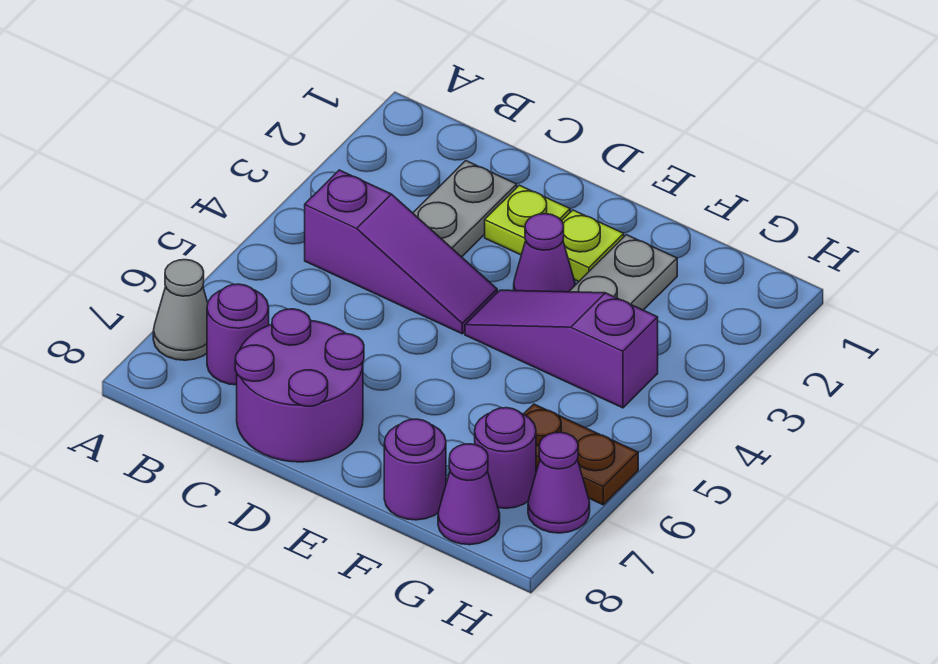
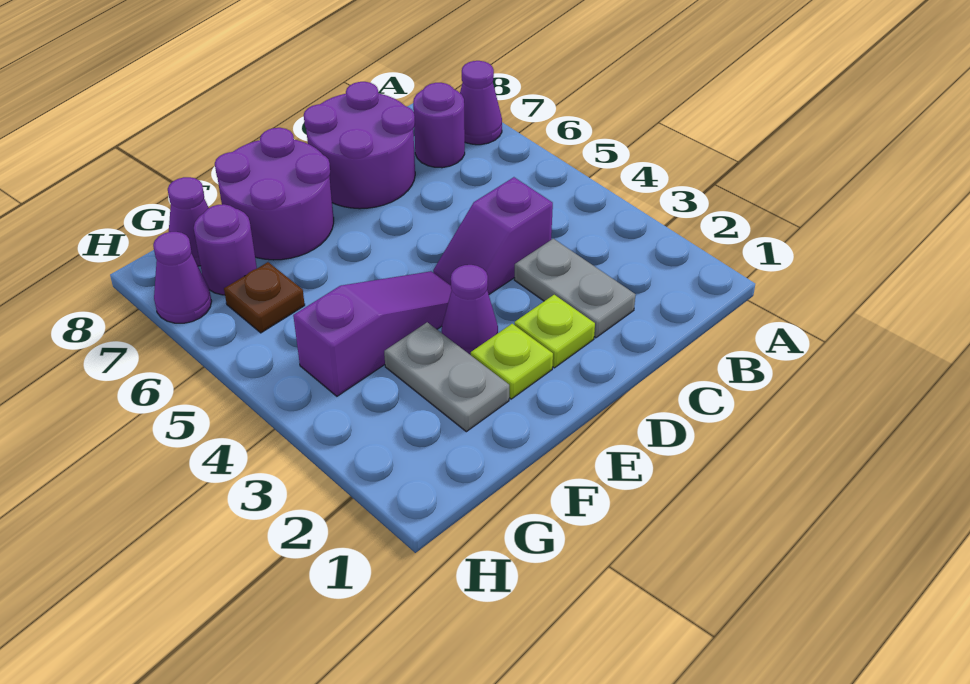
grey 1x1 cone [153,260,208,360] -> purple 1x1 cone [460,61,502,145]
purple 1x3 slope [305,170,497,334] -> purple 1x2 slope [433,177,553,294]
purple 1x1 round brick [384,419,446,520] -> purple 2x2 round brick [215,128,334,260]
brown 1x2 plate [524,404,638,505] -> brown 1x1 plate [224,262,305,333]

